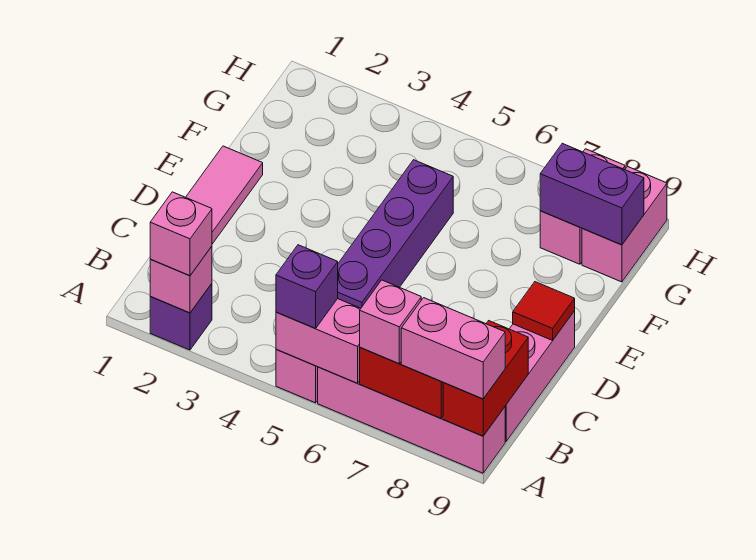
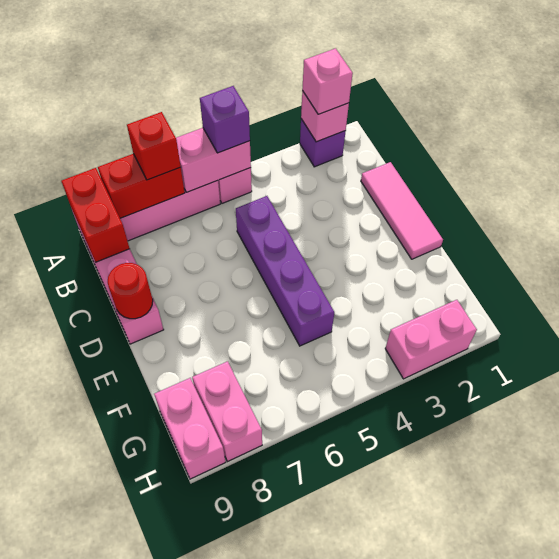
pink 1x1 brick [360,280,421,364] -> red 1x1 brick [127,112,181,180]
pink 1x2 brick [401,298,505,399] -> pink 1x2 brick moved to [385,300,477,379]
red 1x1 tile [513,282,575,340] -> red 1x1 round brick [108,263,153,319]
purple 1x2 brick [540,143,644,245] -> none

